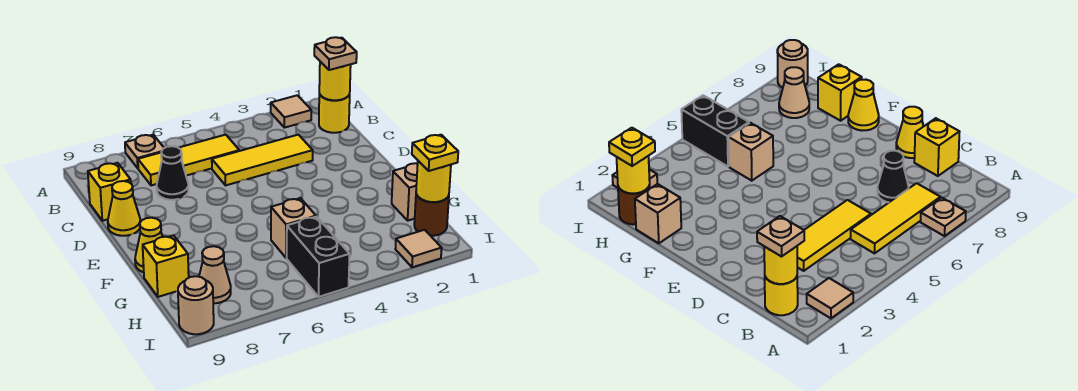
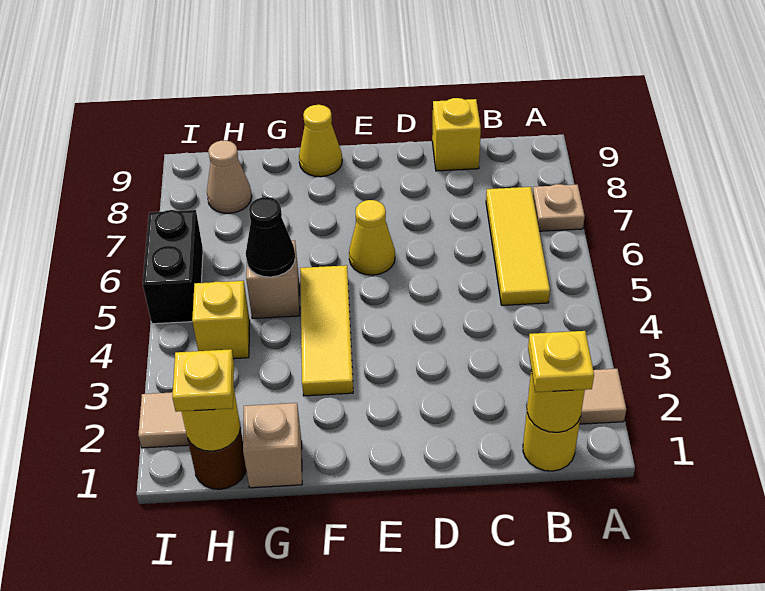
tan 1x1 plate [314,37,357,70] -> yellow 1x1 plate [528,331,594,392]
yellow 1x3 tile [212,135,313,185] -> yellow 1x3 tile moved to [300,265,353,396]
black 1x1 cone [157,146,188,200] -> black 1x1 cone moved to [246,197,295,277]
yellow 1x1 cone [108,181,140,236] -> yellow 1x1 cone moved to [349,200,395,275]
yellow 1x1 brick [143,235,189,297] -> yellow 1x1 brick moved to [192,281,250,359]
black 1x2 brick [287,217,350,297] -> black 1x2 brick turned to [143,210,203,324]
tan 1x1 round brick [178,276,214,334] -> none

